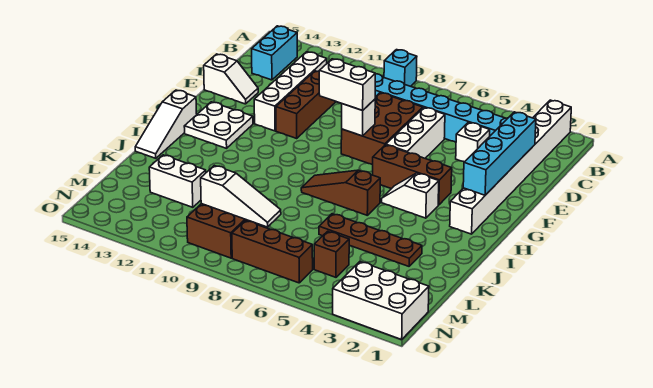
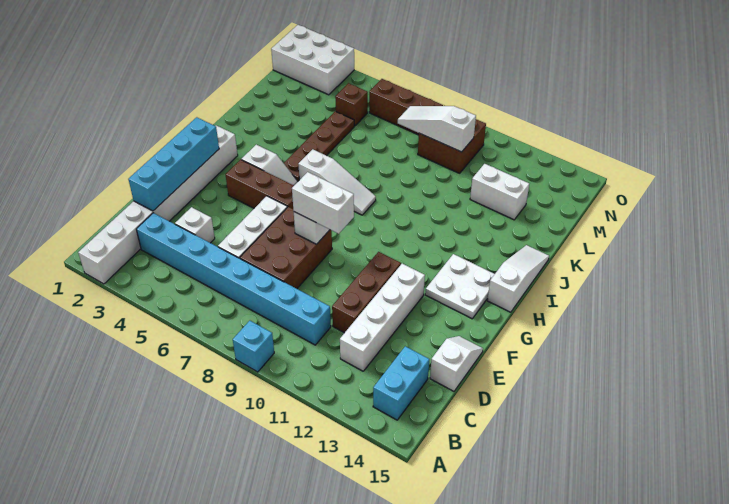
white 1x2 slope [204,54,258,104] -> white 1x2 slope turned to [430,336,483,391]
brown 1x3 slope [301,170,380,215] -> white 1x3 slope [298,149,376,215]
brown 1x4 plate [319,214,422,266] -> brown 1x4 plate turned to [284,111,354,181]

